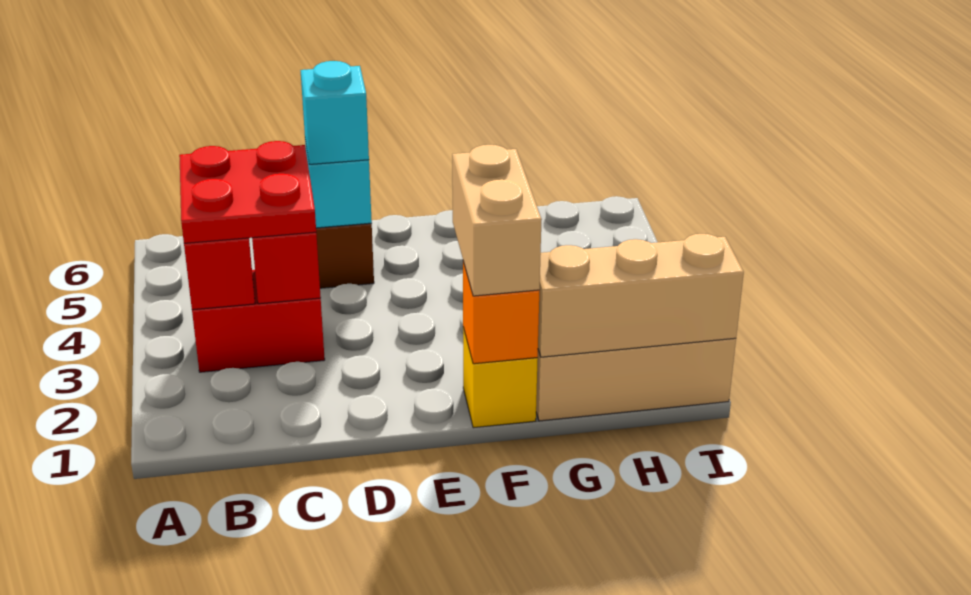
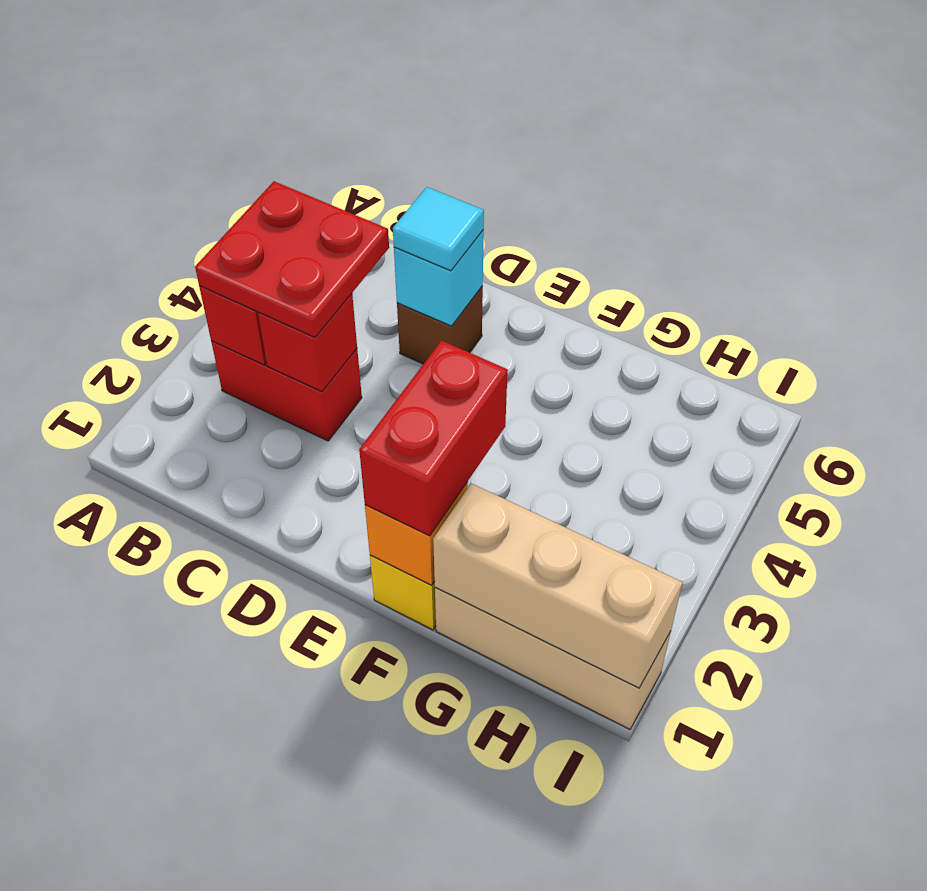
cyan 1x1 brick [300,61,369,164] -> cyan 1x1 tile [393,187,484,271]
tan 1x2 brick [452,145,542,296] -> red 1x2 brick [359,341,508,536]

